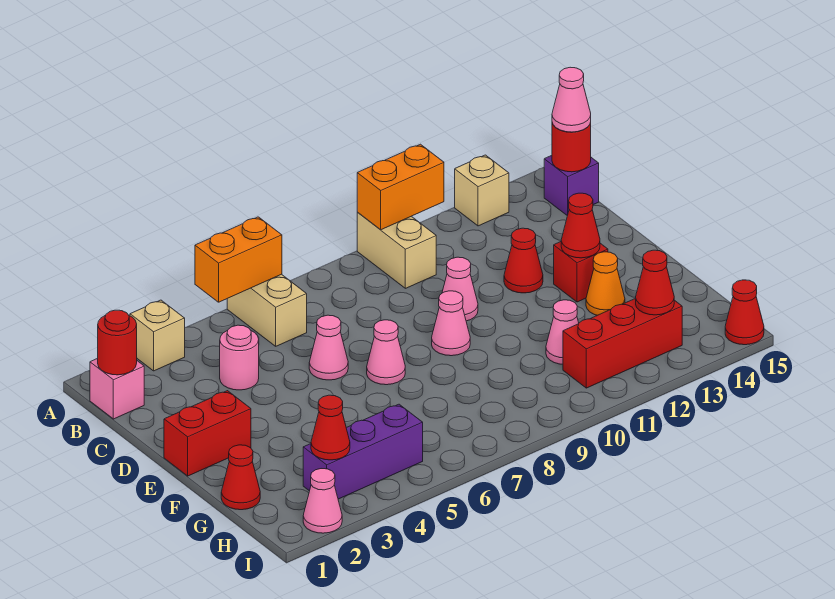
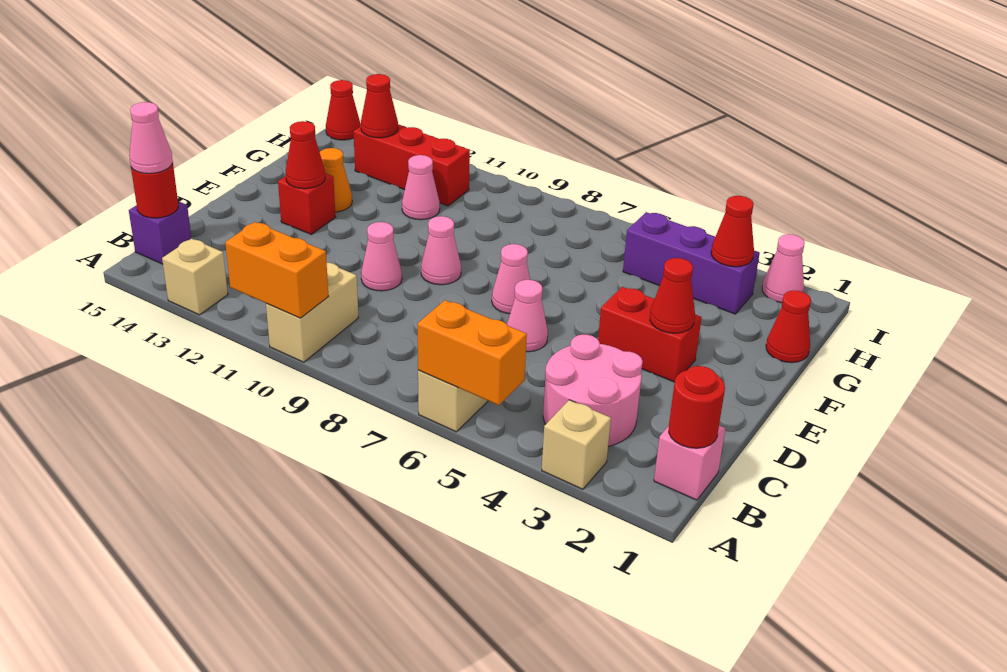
pink 1x1 round brick [220,325,259,390] -> pink 2x2 round brick [543,335,643,446]
red 1x1 cone [504,228,543,293] -> red 1x1 cone moved to [650,258,695,333]
red 1x2 brick [164,391,251,476] -> red 1x2 brick moved to [598,287,702,382]

